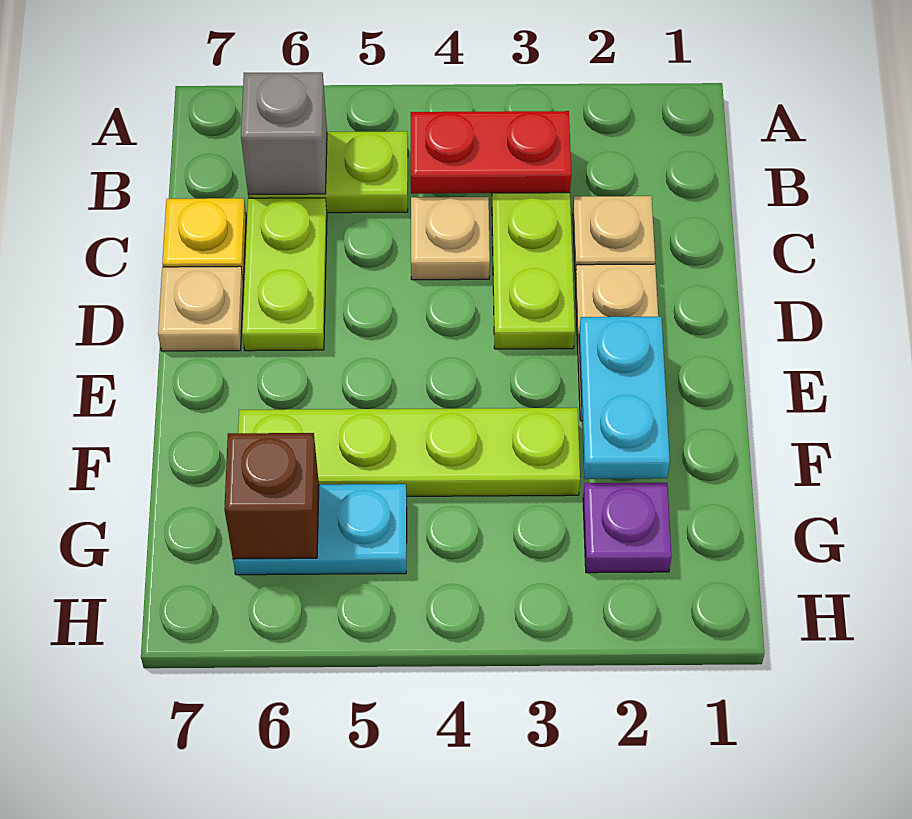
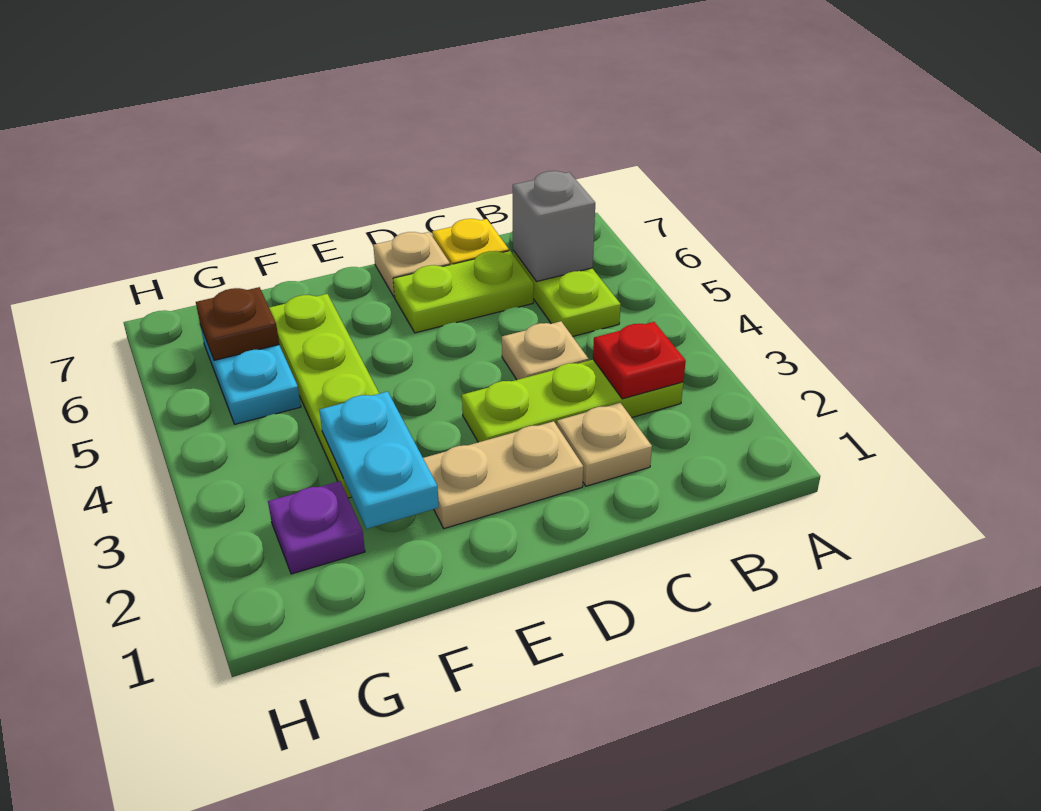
red 1x2 plate [411,111,571,194] -> red 1x1 plate [593,322,686,399]
cyan 1x2 plate [579,317,670,479] -> cyan 1x2 plate turned to [319,391,439,529]
brown 1x1 brick [224,433,319,559] -> brown 1x1 plate [196,287,279,360]

